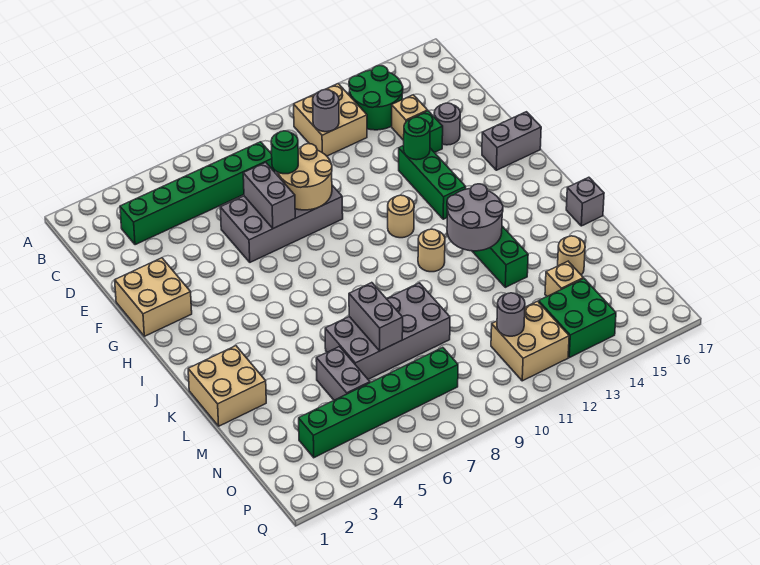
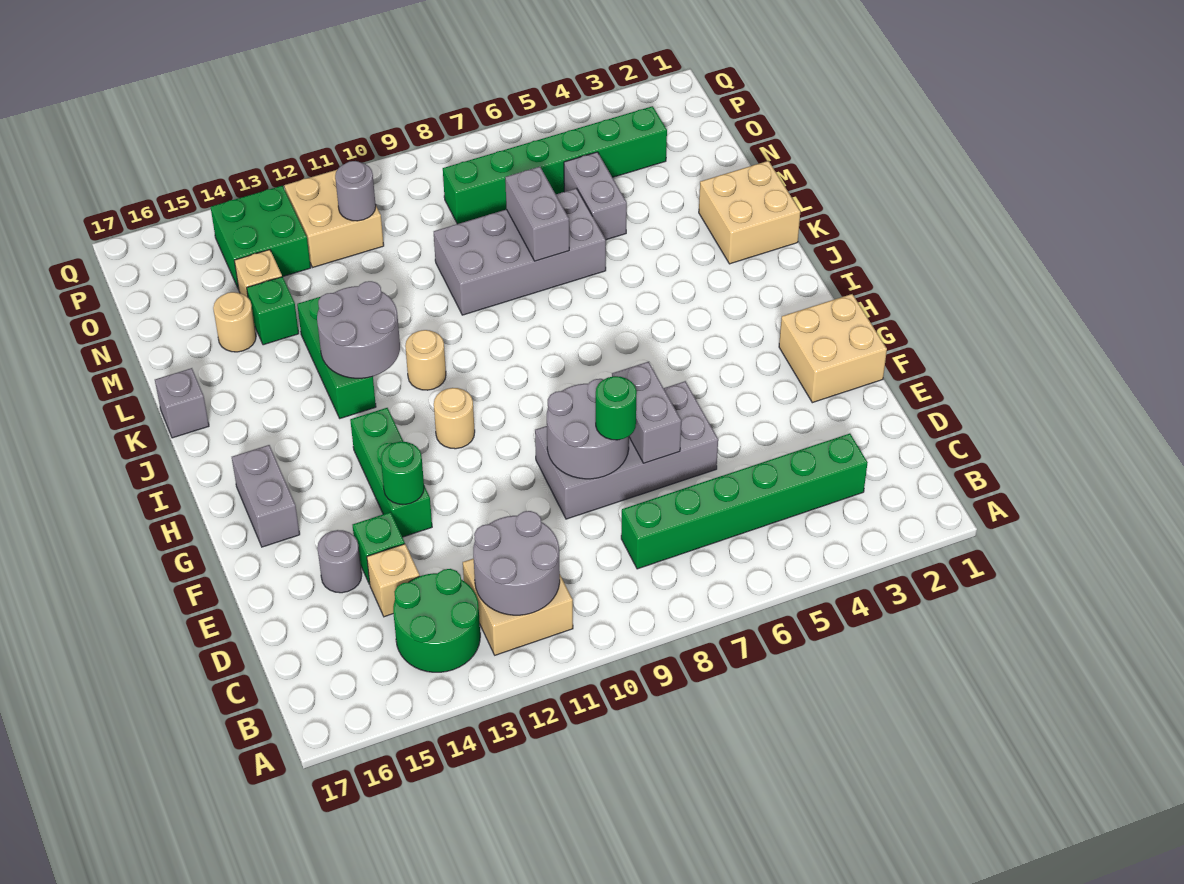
grey 1x1 round brick [313,89,339,132] -> grey 2x2 round brick [473,511,560,615]
tan 2x2 round brick [277,144,332,210] -> grey 2x2 round brick [547,379,629,479]
grey 1x2 brick [482,112,541,170] -> grey 1x2 brick turned to [232,445,300,547]
none -> green 1x1 brick [247,277,299,345]

